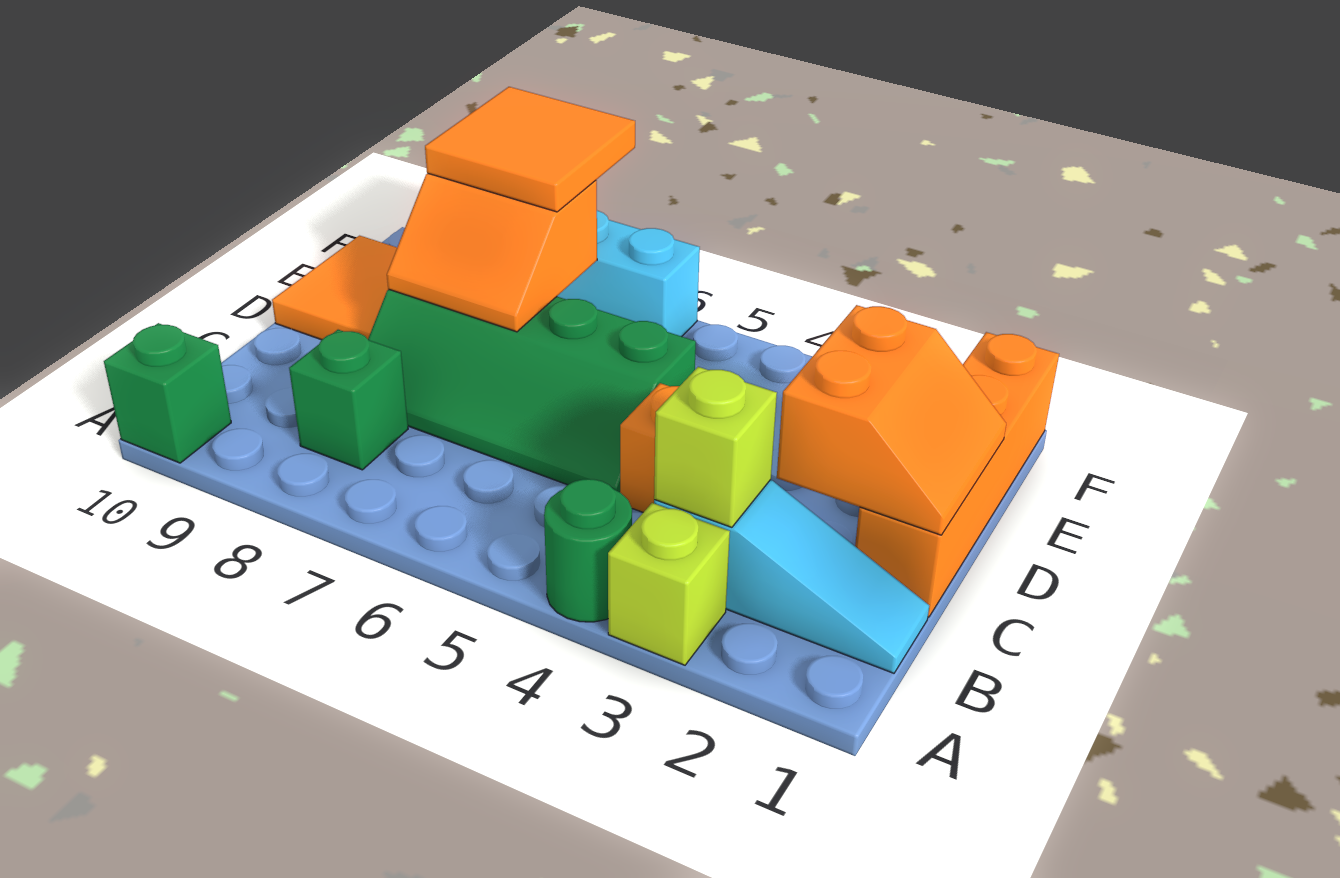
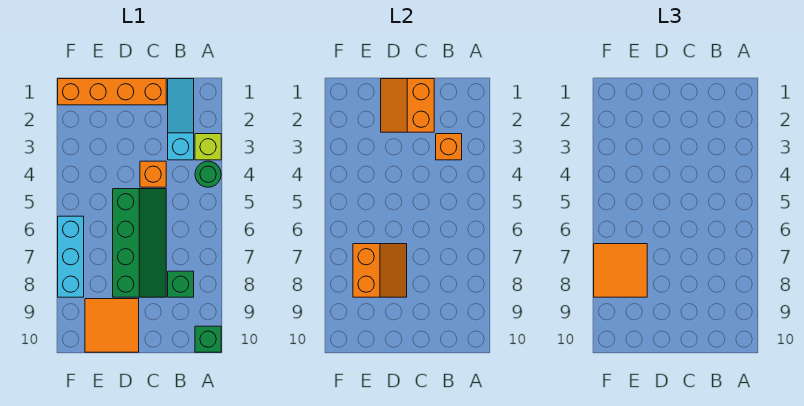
lime 1x1 brick [654,367,777,527] -> orange 1x1 brick [436,134,462,160]
orange 2x2 slope [777,305,1006,535] -> orange 2x2 slope turned to [381,79,434,132]

